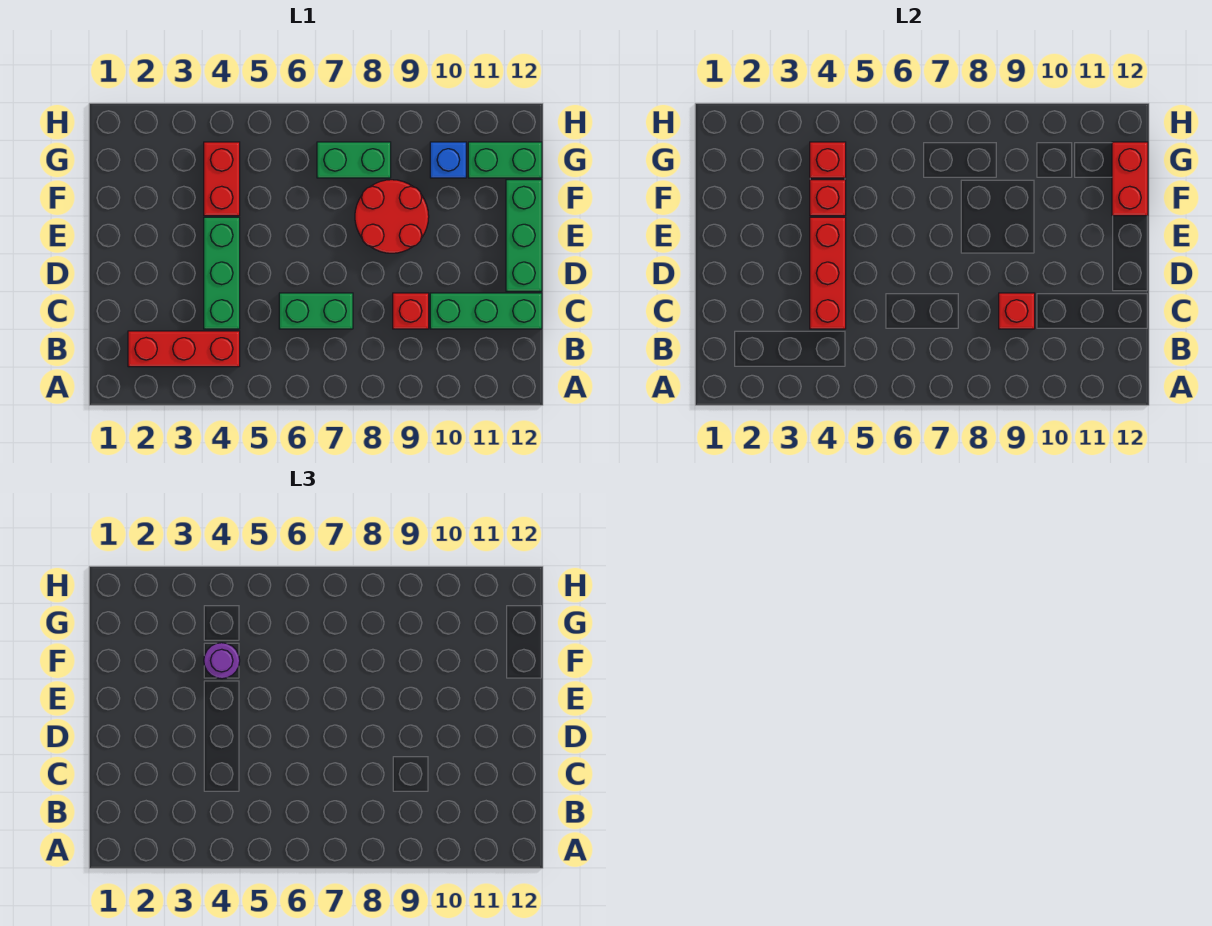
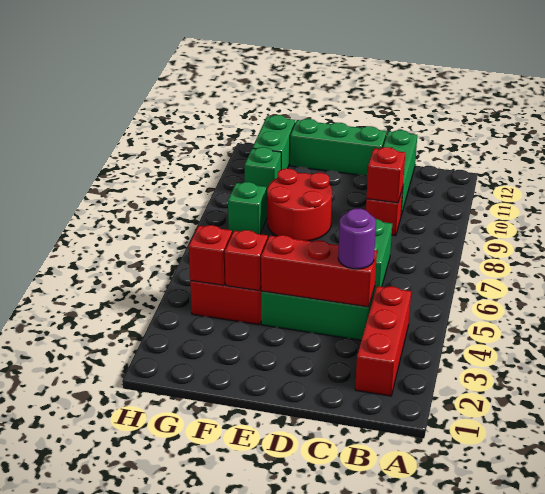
purple 1x1 round brick [204,643,240,679] -> purple 1x1 round brick moved to [338,209,376,269]
red 1x2 brick [1112,142,1148,216] -> none
green 1x2 brick [317,142,391,178] -> green 1x1 brick [228,182,267,234]
blue 1x1 brick [430,142,466,178] -> green 1x1 brick [245,147,281,189]

